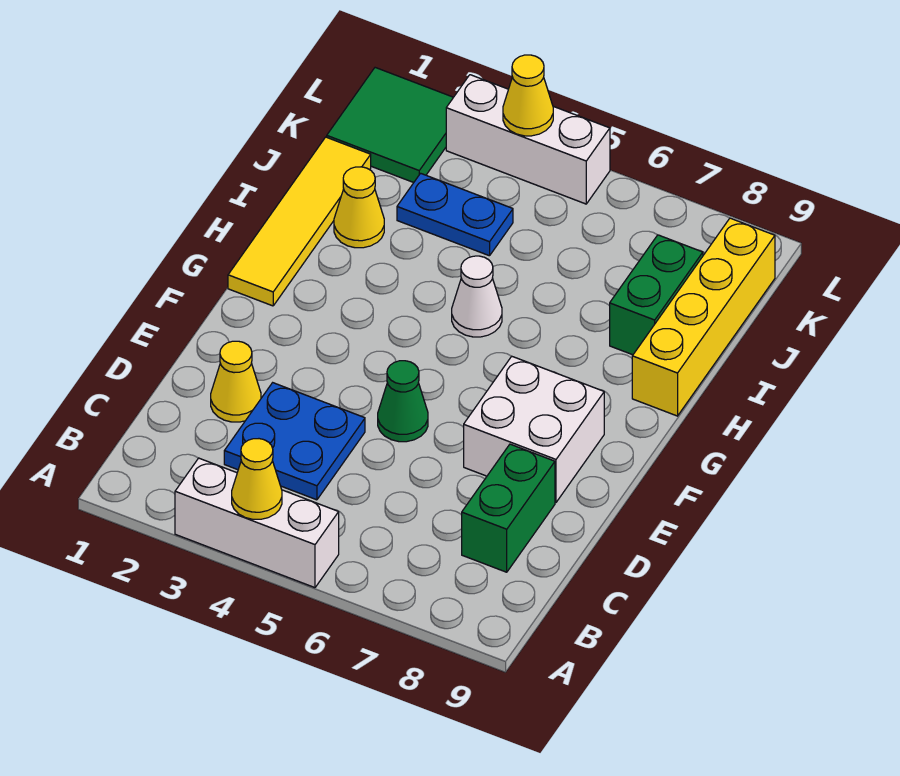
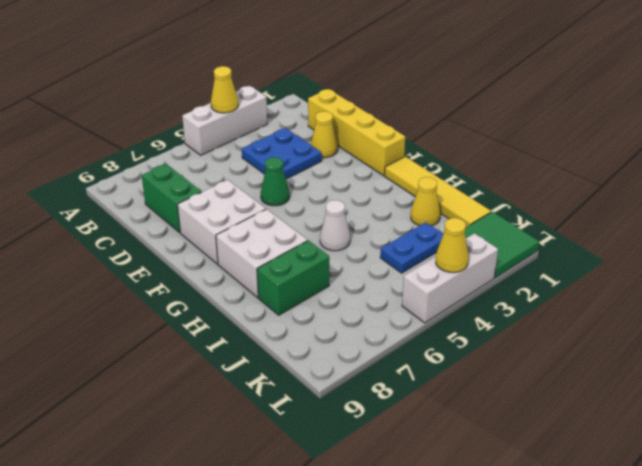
none -> white 2x2 brick [216,209,308,298]
yellow 1x4 brick [632,218,775,416] -> yellow 1x4 brick moved to [308,89,405,176]
green 1x2 brick [610,235,703,355] -> green 1x2 brick turned to [257,241,329,315]

